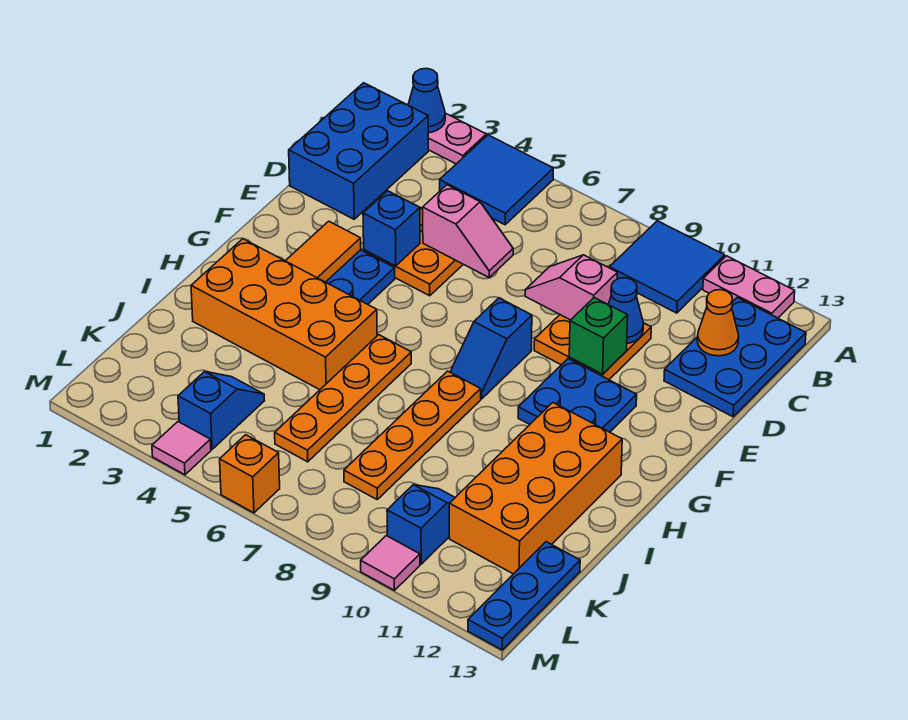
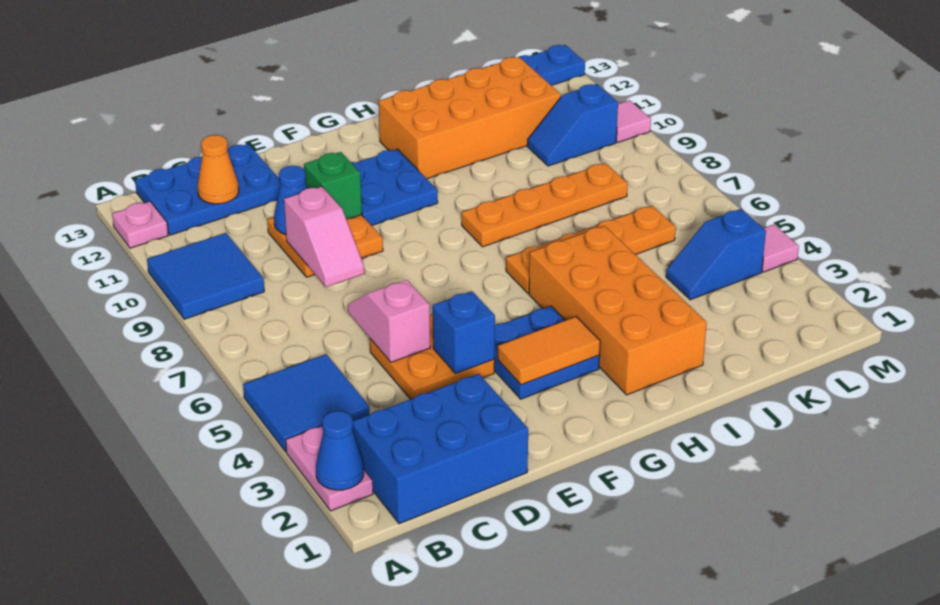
pink 1x2 plate [703,256,795,318] -> pink 1x1 plate [112,202,168,248]
blue 1x2 slope [450,298,532,399] -> none
orange 1x1 brick [220,435,280,513] -> none

